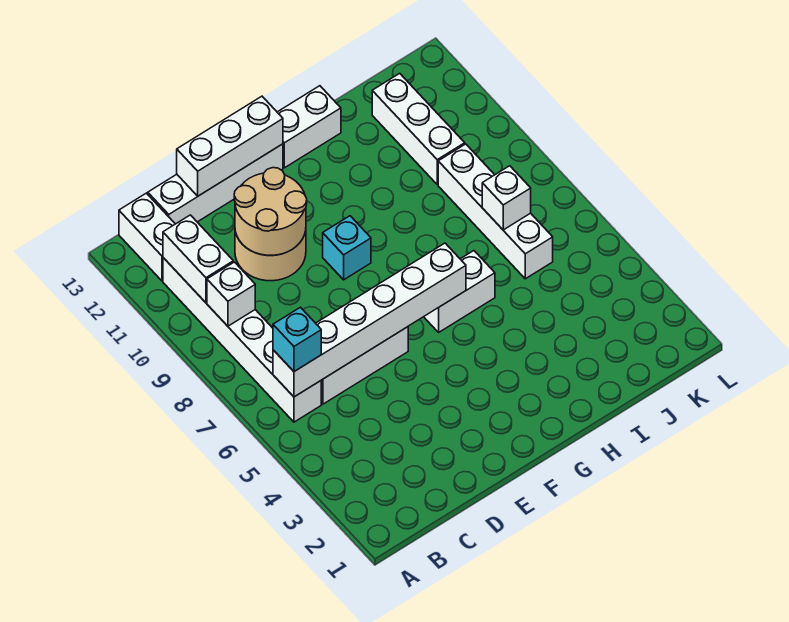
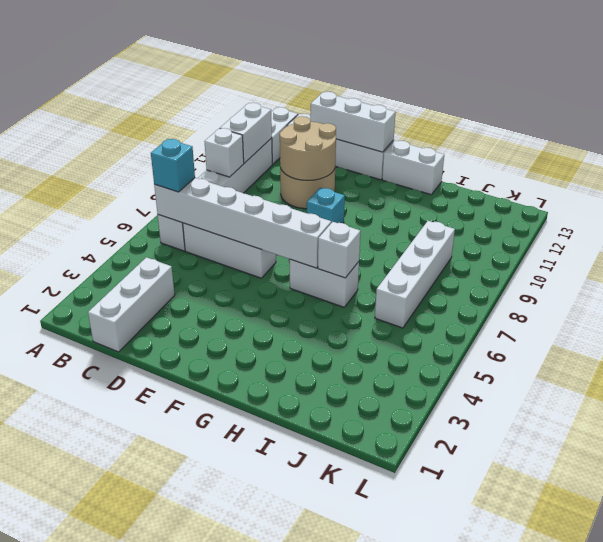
white 1x1 brick [482,166,531,230] -> white 1x1 brick moved to [318,222,360,278]
white 1x3 brick [372,73,465,184] -> white 1x3 brick moved to [88,257,175,352]

